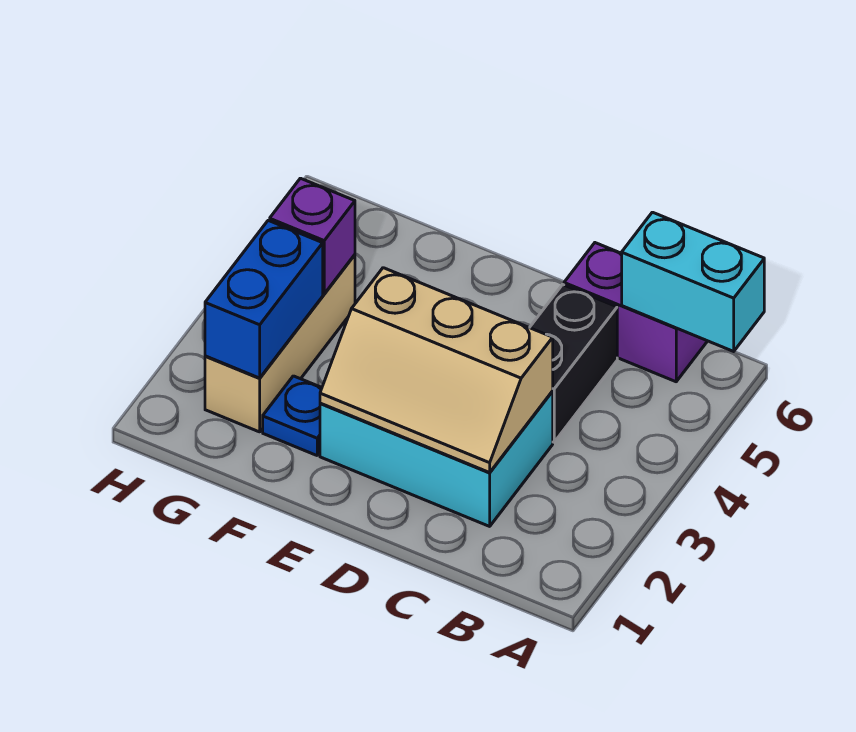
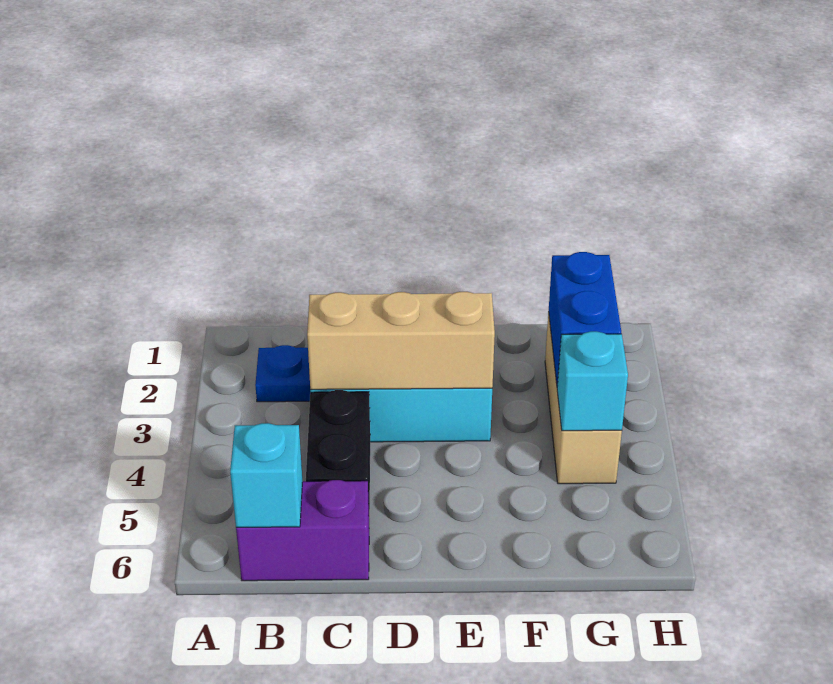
cyan 1x2 brick [622,212,764,351] -> cyan 1x1 brick [230,423,302,527]
blue 1x1 plate [263,376,322,455] -> blue 1x1 plate moved to [255,345,310,402]
purple 1x1 brick [270,178,355,294] -> cyan 1x1 brick [557,331,628,431]

